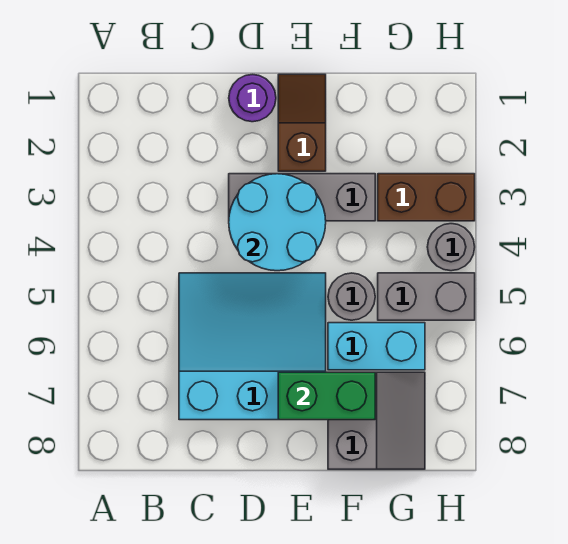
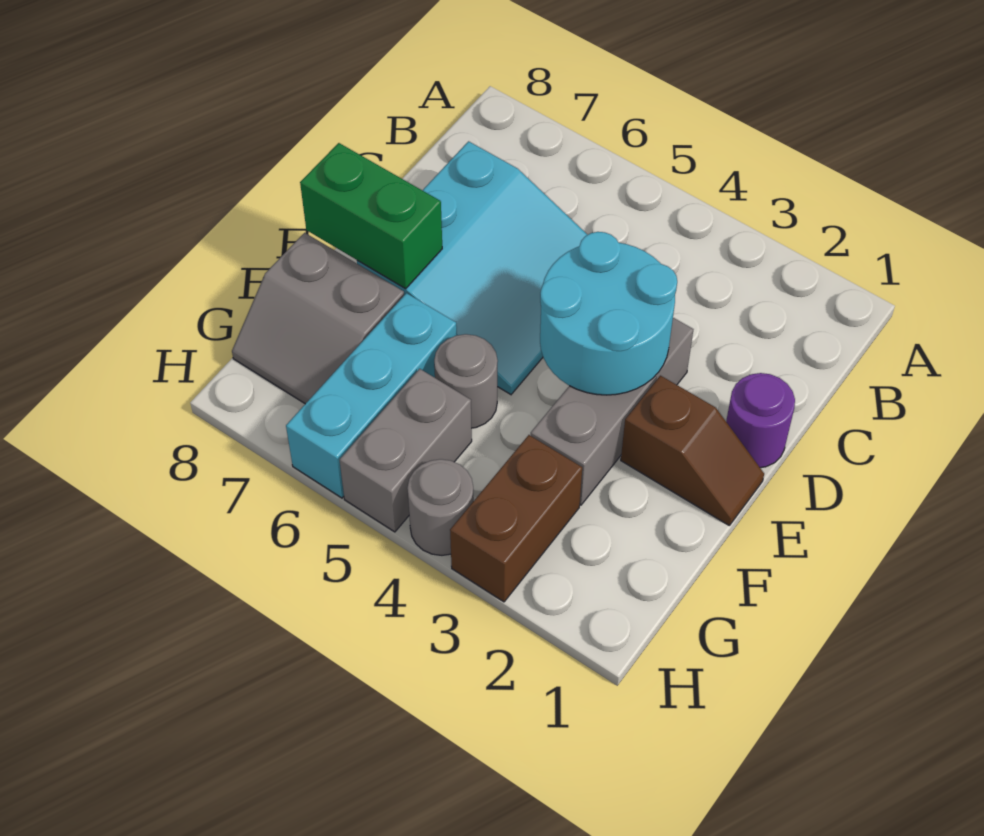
green 1x2 brick [278,372,375,420] -> green 1x2 brick turned to [300,143,442,289]
cyan 1x2 brick [328,323,425,370] -> cyan 1x3 brick [286,293,457,498]

